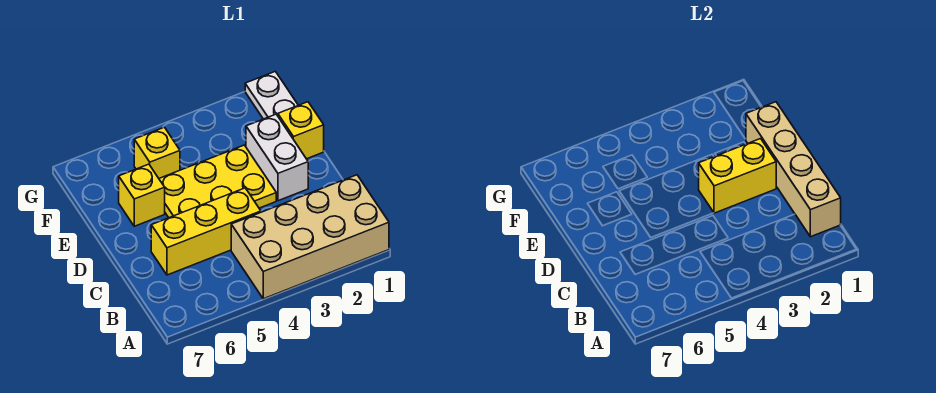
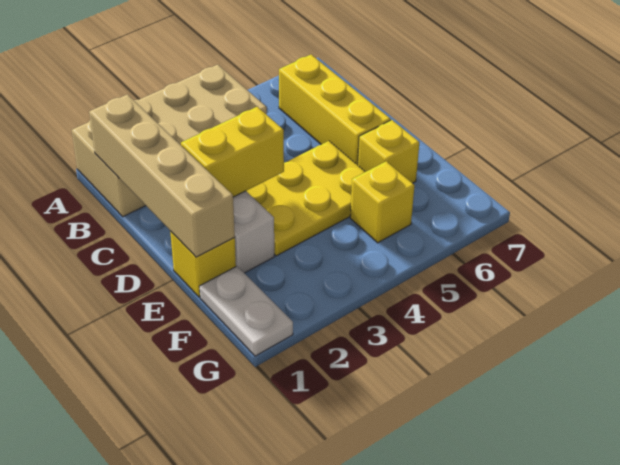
yellow 1x3 brick [151,188,261,275] -> yellow 1x3 brick turned to [279,55,391,165]

